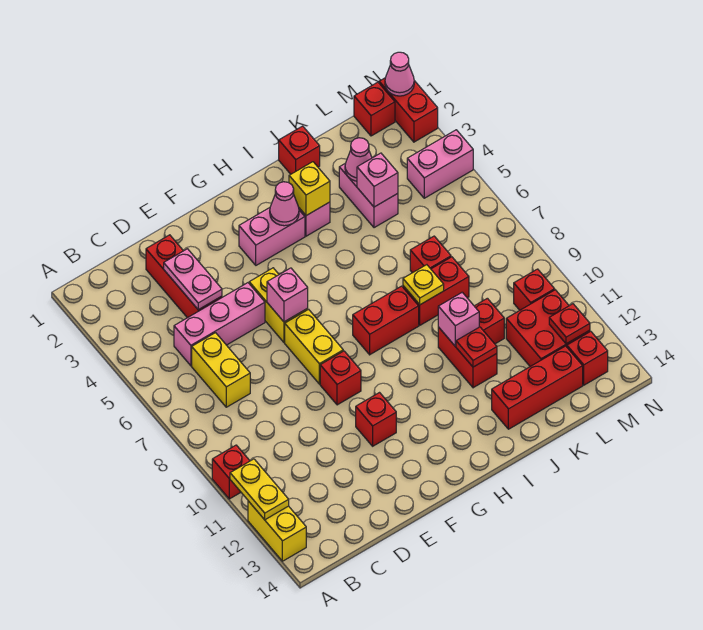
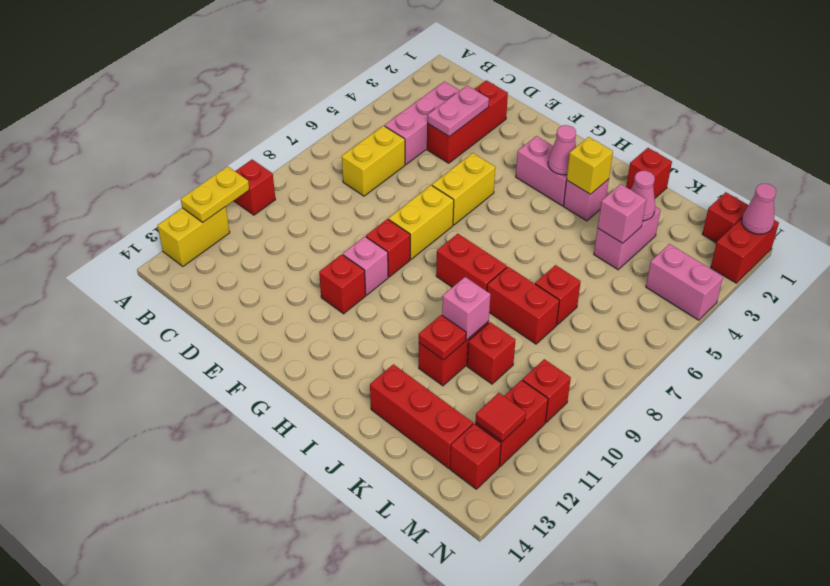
pink 1x3 brick [174,283,265,366] -> pink 1x3 brick turned to [385,81,460,164]
pink 1x1 brick [267,268,308,322] -> pink 1x1 brick moved to [343,237,388,295]
yellow 1x1 plate [403,265,444,305] -> none
red 2x2 brick [506,290,590,366] -> red 1x2 brick [475,380,548,466]
red 1x1 plate [549,304,590,344] -> red 1x1 tile [476,393,526,442]

